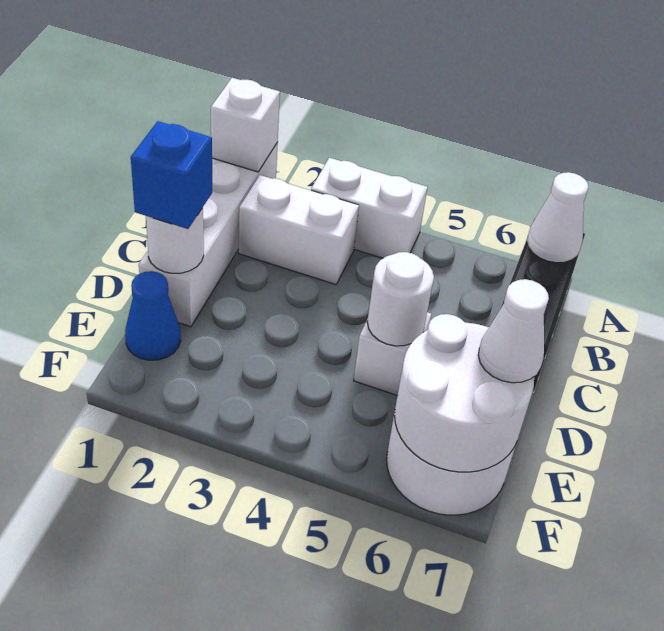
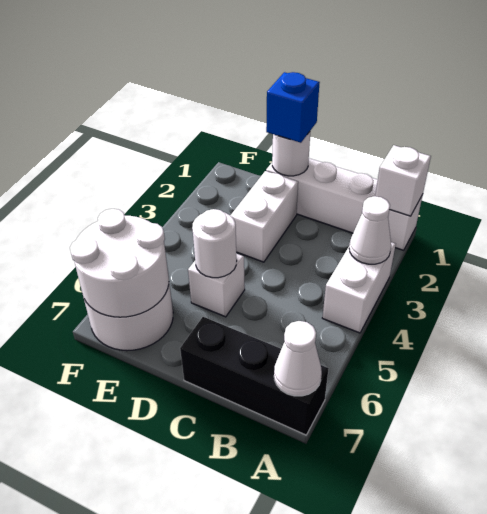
white 1x2 brick [239,175,359,285] -> white 1x2 brick moved to [230,171,298,262]
blue 1x1 cone [125,271,181,360] -> none
white 1x1 cone [478,279,549,383] -> white 1x1 cone moved to [349,196,391,264]

